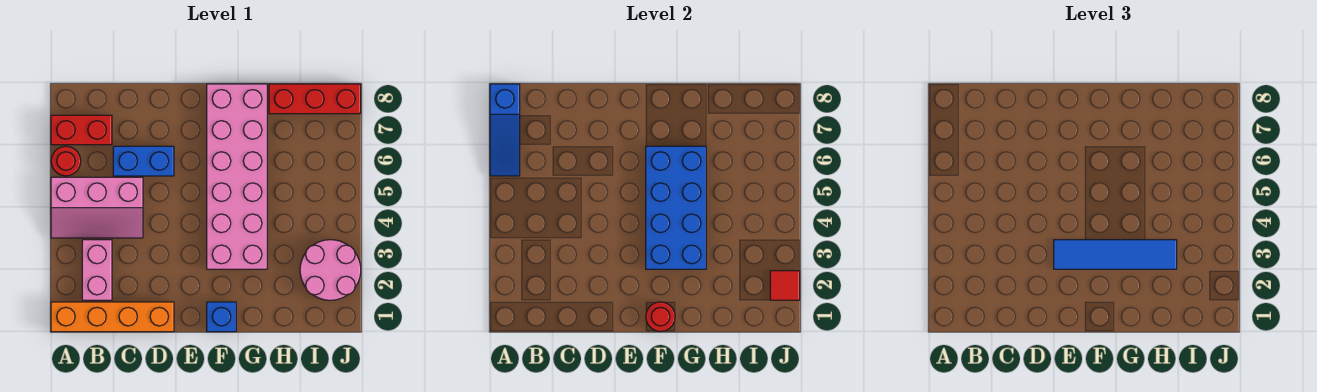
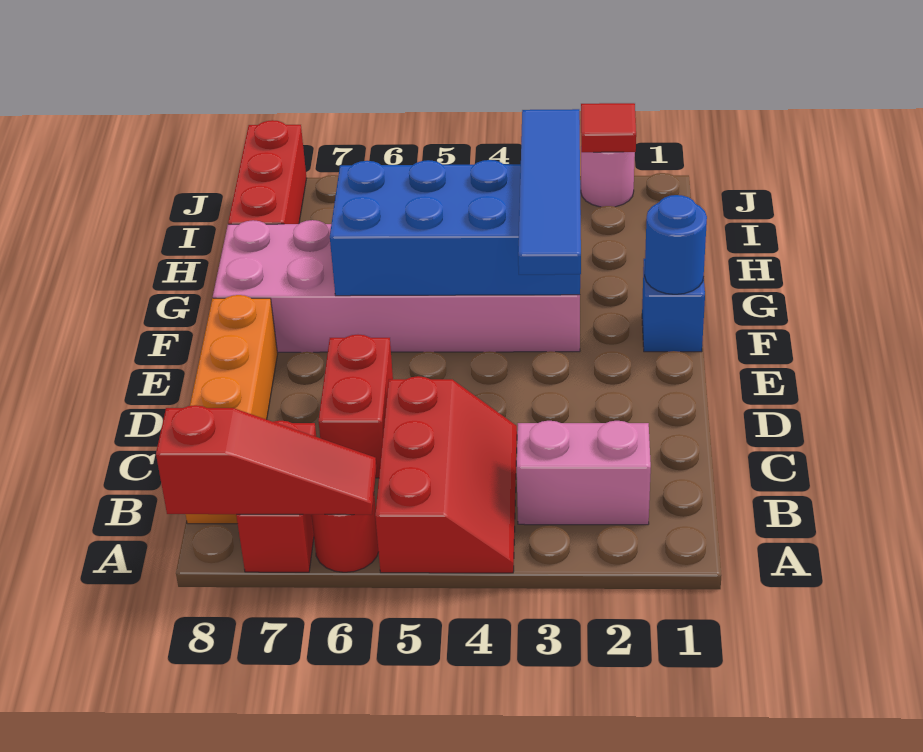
orange 1x4 brick [51,302,174,332] -> orange 1x4 brick moved to [185,295,278,524]
pink 2x3 slope [51,177,143,238] -> red 2x3 slope [375,376,517,573]
blue 1x3 slope [490,84,520,176] -> red 1x3 slope [156,405,377,515]
blue 1x2 brick [113,146,174,176] -> red 1x2 brick [318,335,393,478]
red 1x1 round brick [646,302,675,331] -> blue 1x1 round brick [645,195,707,294]
pink 2x2 round brick [300,240,361,300] -> pink 1x1 round brick [581,152,635,207]

